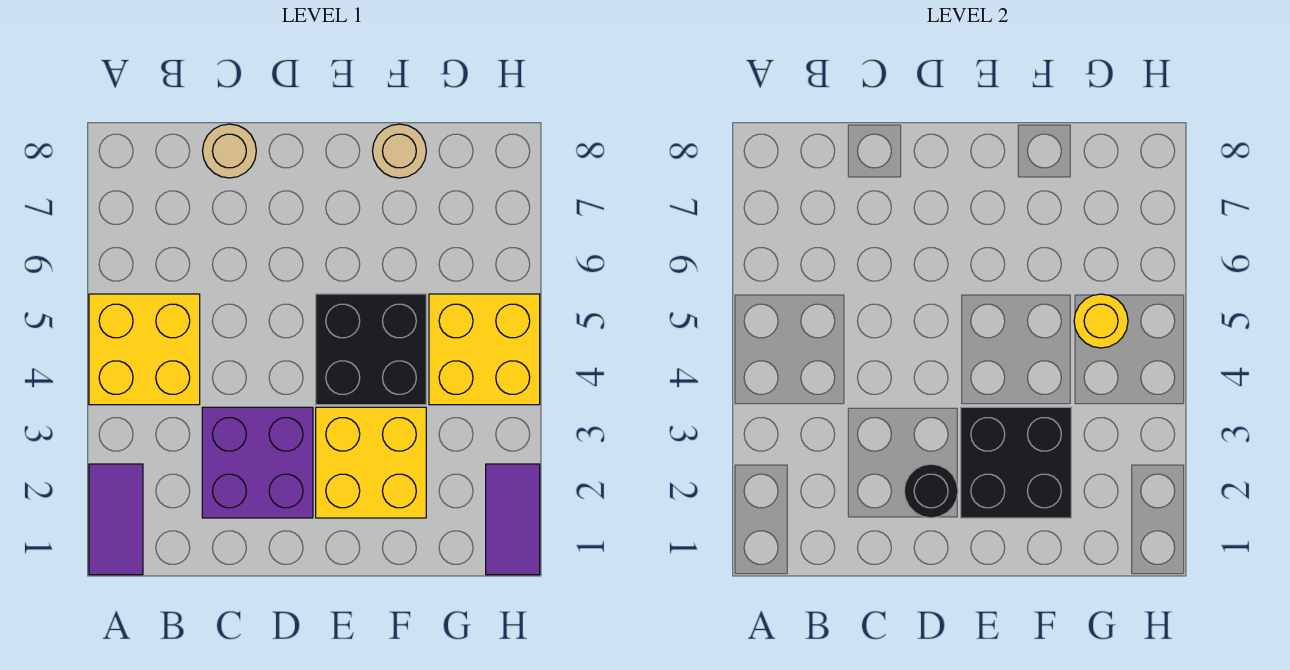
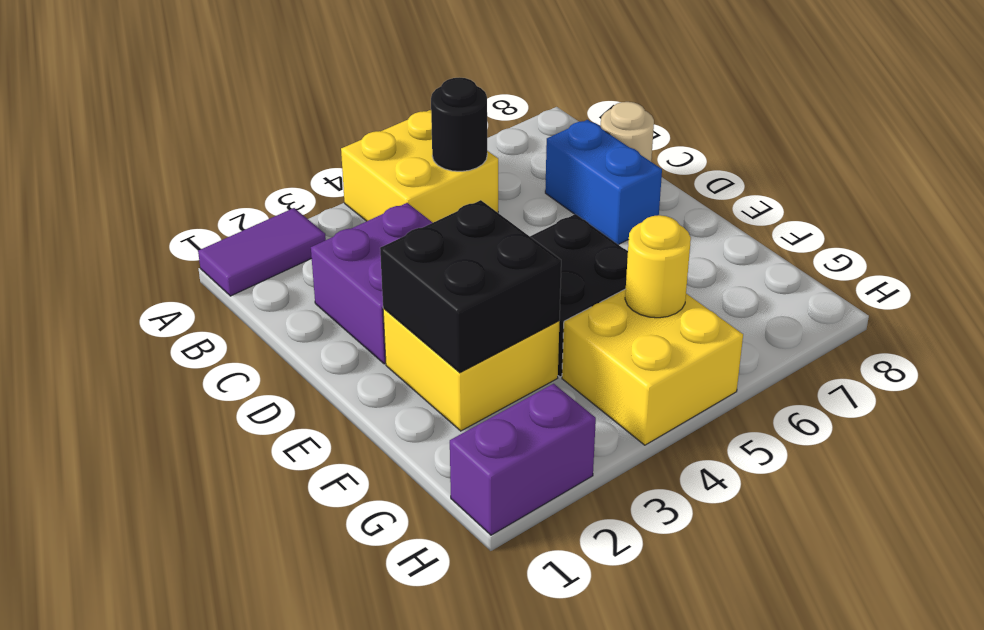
none -> blue 1x2 brick [545,120,662,245]
black 1x1 round brick [904,464,958,518] -> black 1x1 round brick moved to [431,78,487,171]
tan 1x1 round brick [373,124,426,178] -> none
purple 1x2 tile [486,464,540,575] -> purple 1x2 brick [450,384,596,535]

